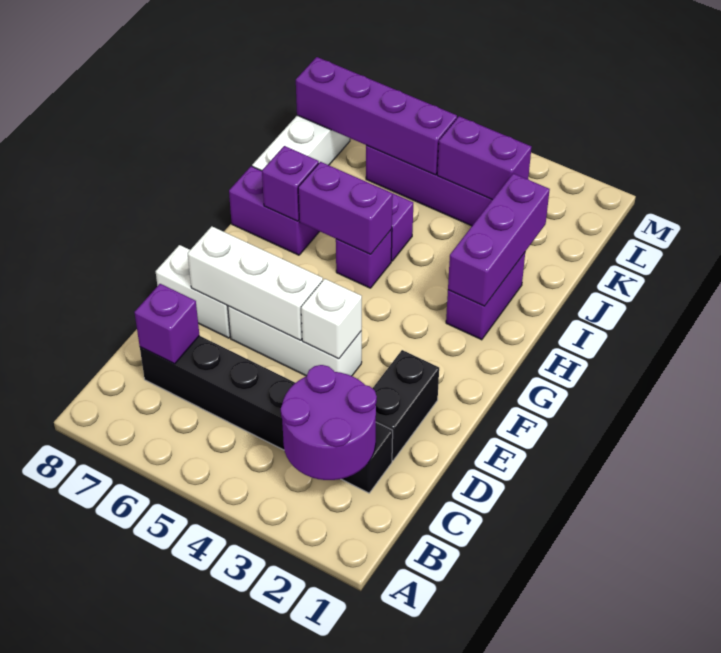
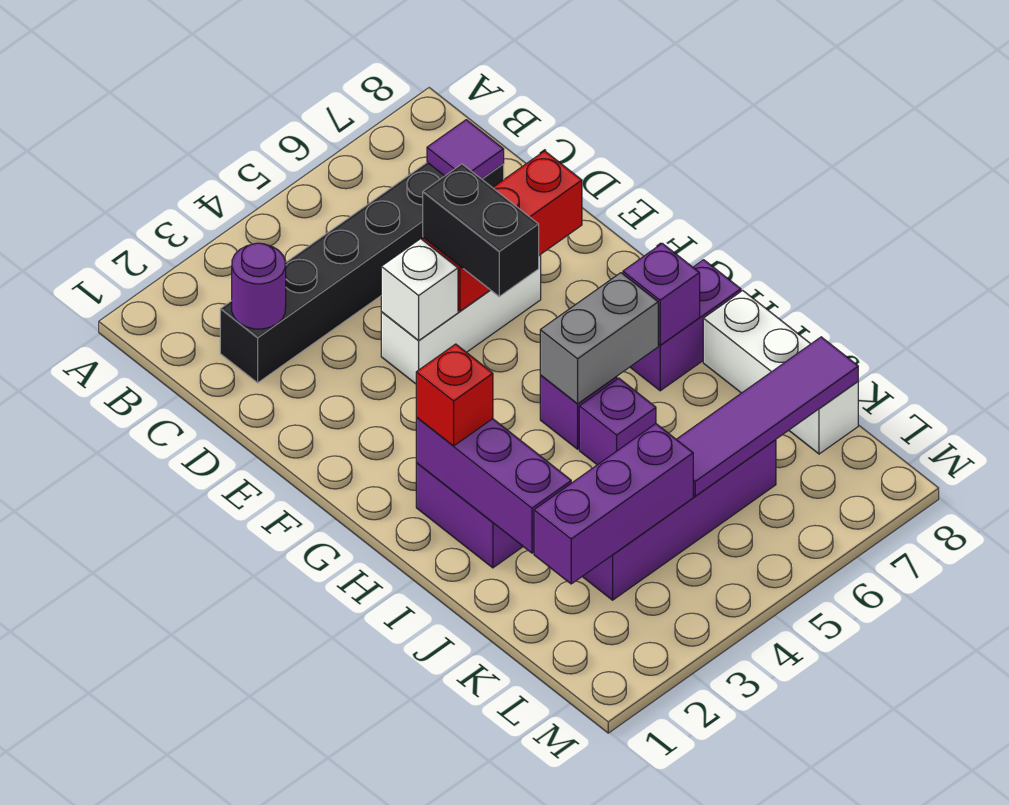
purple 2x2 round brick [281,365,377,480] -> purple 1x1 round brick [232,243,286,329]
purple 1x1 brick [135,284,199,364] -> purple 1x1 tile [427,120,504,179]
black 1x2 brick [372,350,439,461] -> black 1x2 brick moved to [423,164,539,296]
white 1x3 brick [187,226,323,340] -> red 1x3 brick [423,151,582,311]
white 1x2 brick [156,245,230,338] -> none
none -> red 1x1 brick [416,344,493,446]
purple 1x2 brick [298,162,393,254] -> grey 1x2 brick [540,273,658,404]
purple 1x2 brick [437,116,531,200] -> purple 1x3 brick [534,424,693,584]
purple 1x4 brick [296,57,457,175] -> purple 1x4 tile [676,337,858,496]

